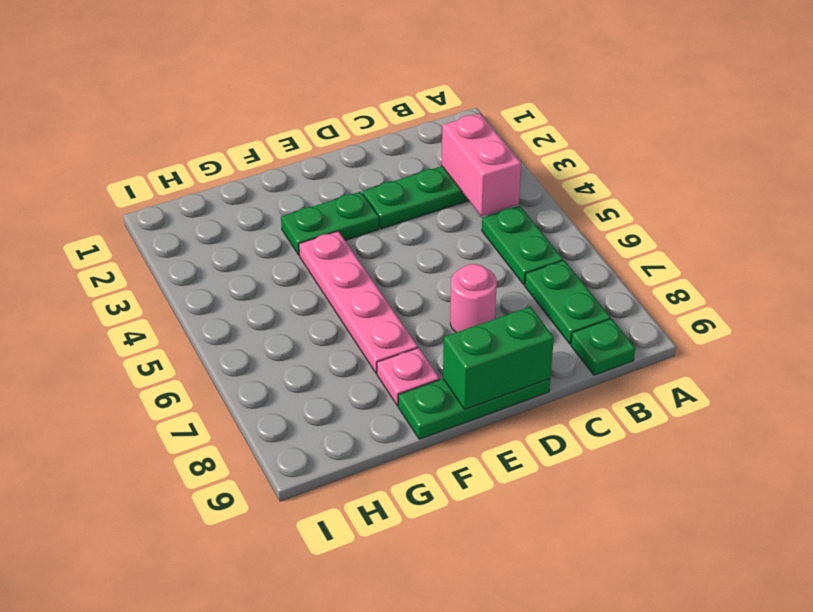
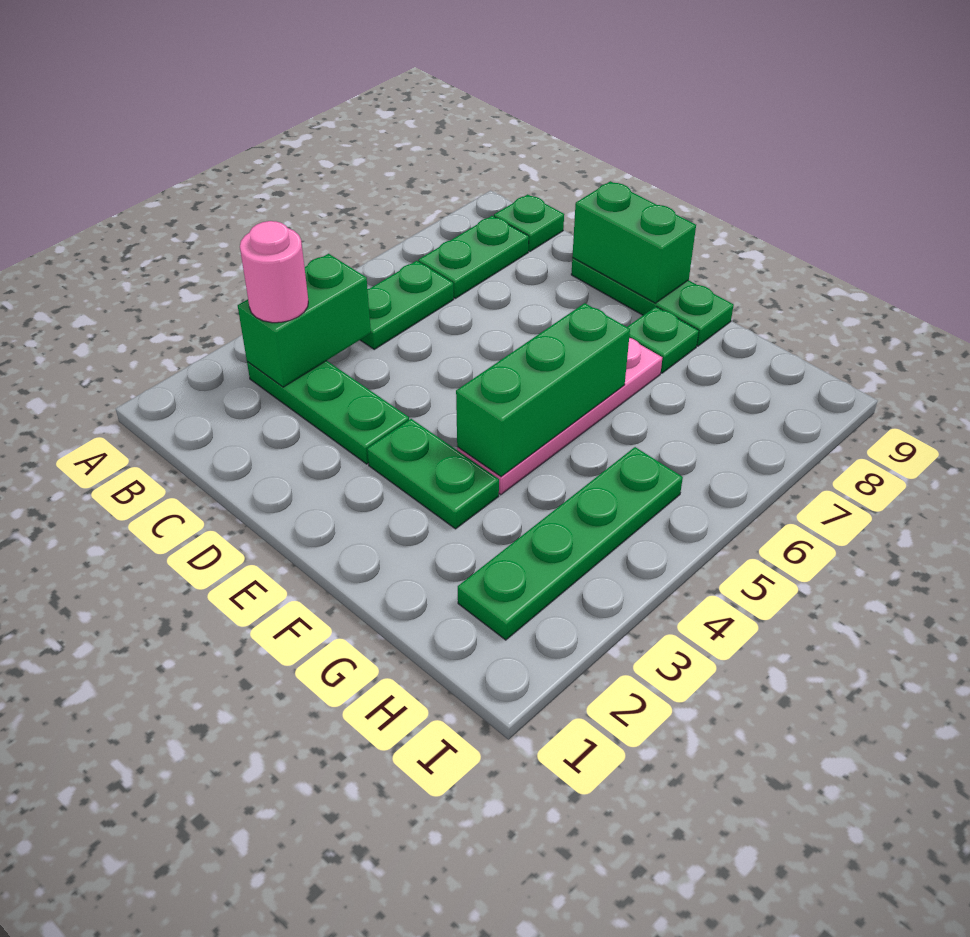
pink 1x2 brick [442,113,521,216] -> green 1x2 brick [238,254,371,387]
pink 1x1 round brick [450,264,497,332] -> pink 1x1 round brick moved to [240,221,308,323]
none -> green 1x3 brick [456,303,630,477]
pink 1x1 plate [377,348,440,406] -> green 1x1 plate [627,307,699,373]
none -> green 1x4 plate [458,447,683,640]

